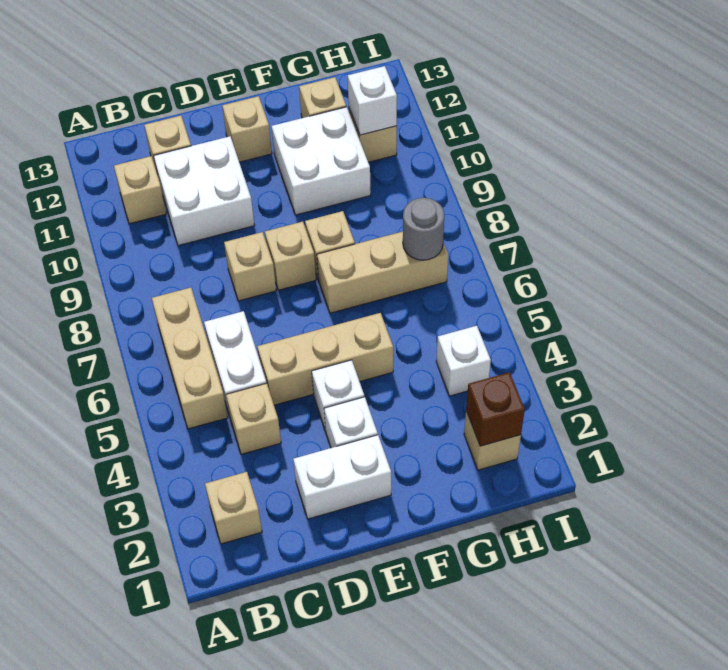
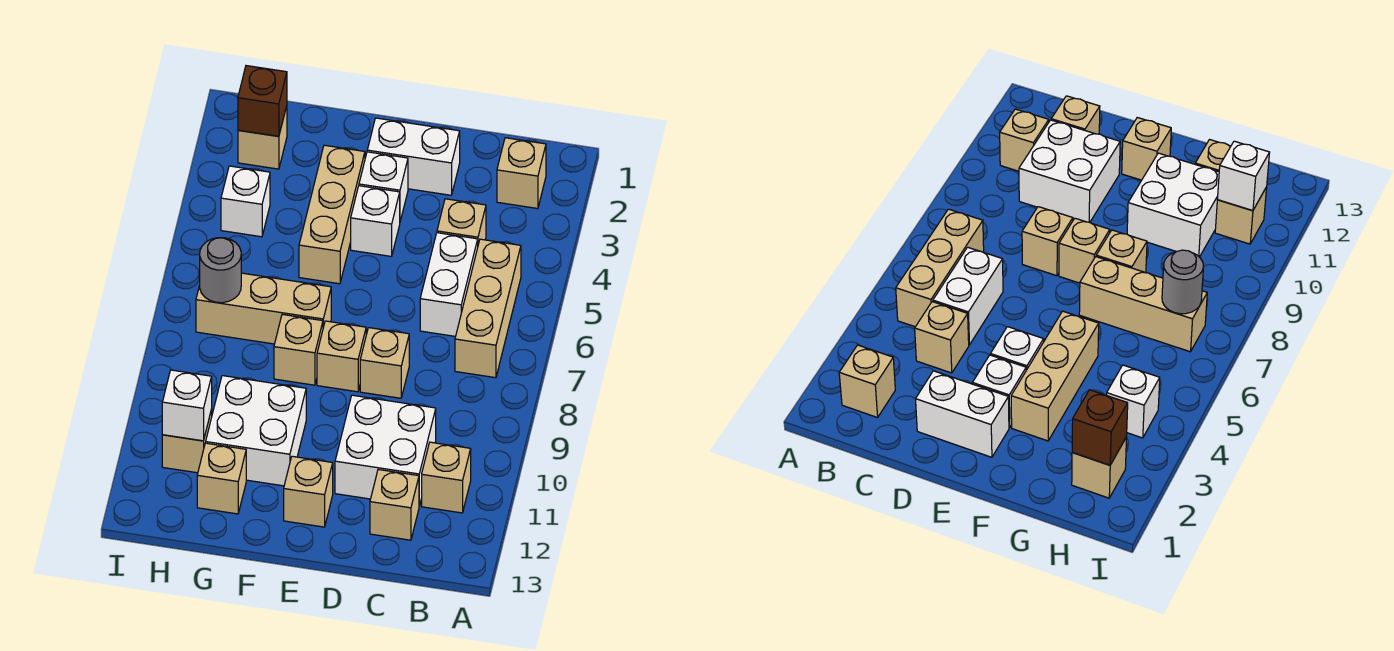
tan 1x3 brick [257,313,393,405] -> tan 1x3 brick turned to [299,145,365,284]

